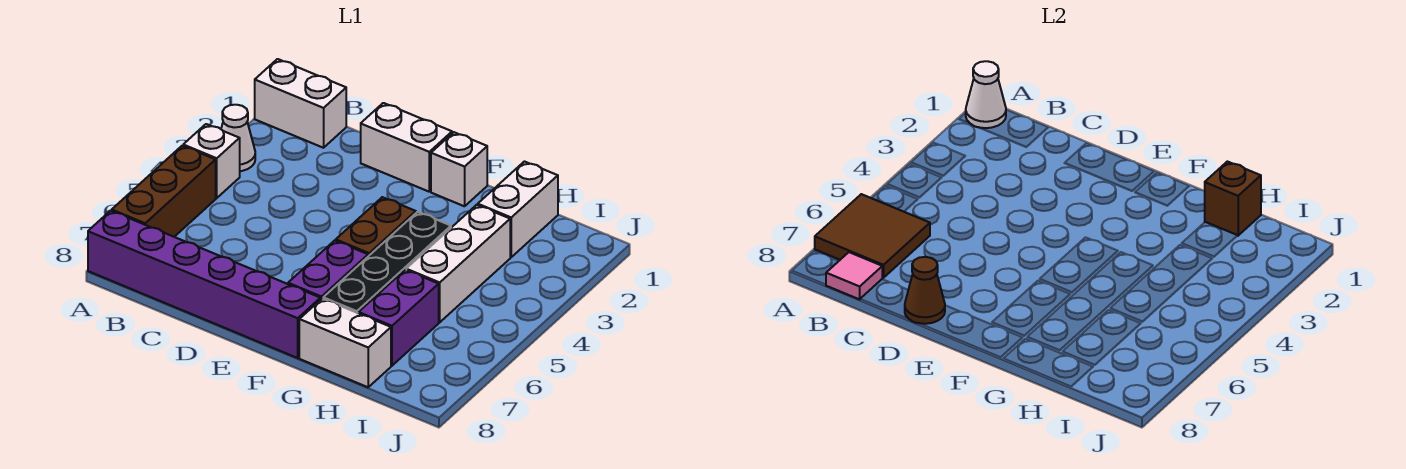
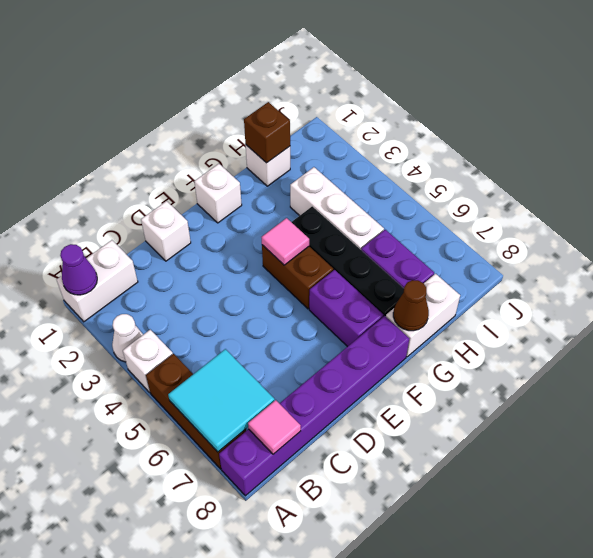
white 1x1 cone [966,61,1006,128] -> purple 1x1 cone [60,244,97,295]
brown 2x2 tile [815,194,930,278] -> cyan 2x2 tile [168,349,275,452]
white 1x2 brick [361,103,452,192] -> white 1x1 brick [141,201,191,261]
brown 1x1 cone [905,257,945,324] -> brown 1x1 cone moved to [393,280,429,331]
none -> pink 1x1 tile [262,218,309,265]
white 1x2 brick [478,162,558,257] -> white 1x1 brick [246,145,290,186]

